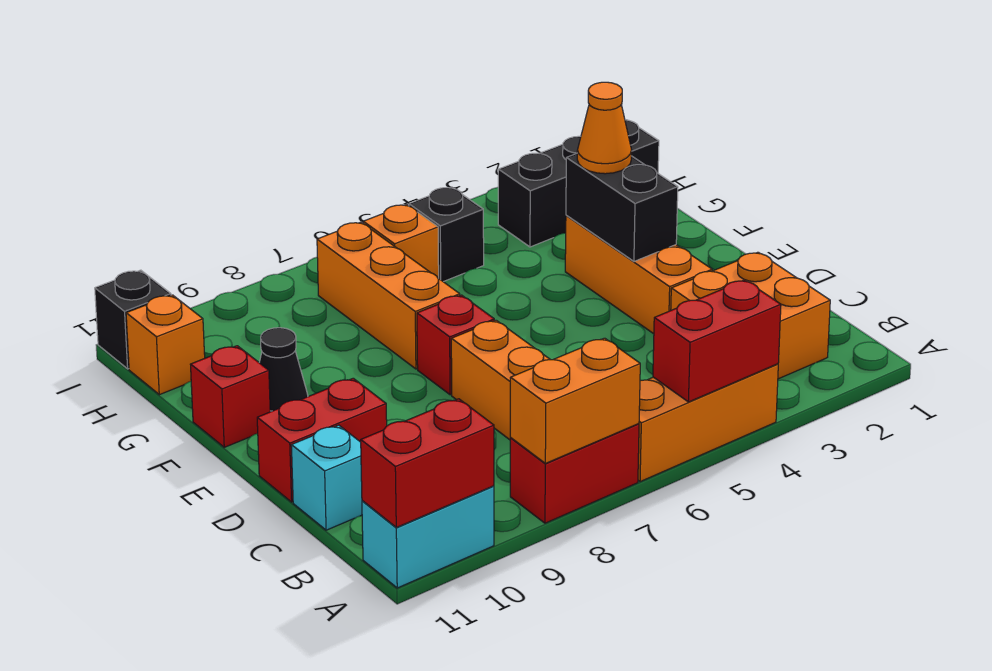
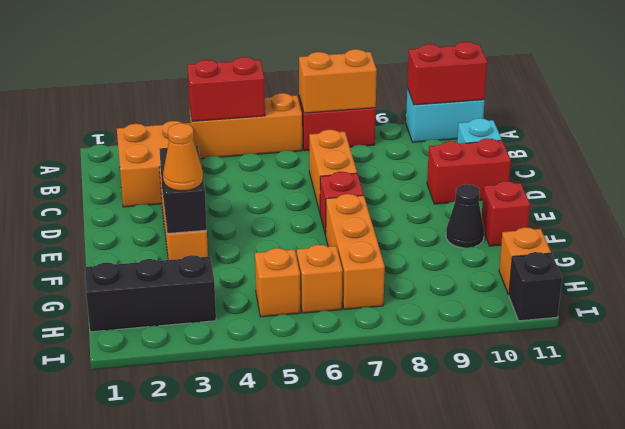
black 1x1 brick [409,187,484,282] -> orange 1x1 brick [255,248,300,317]

